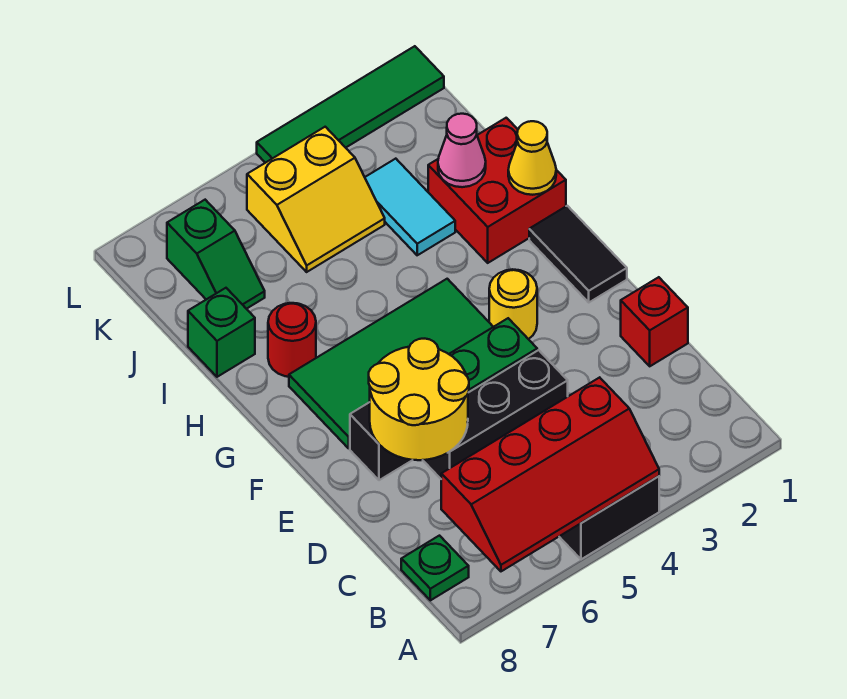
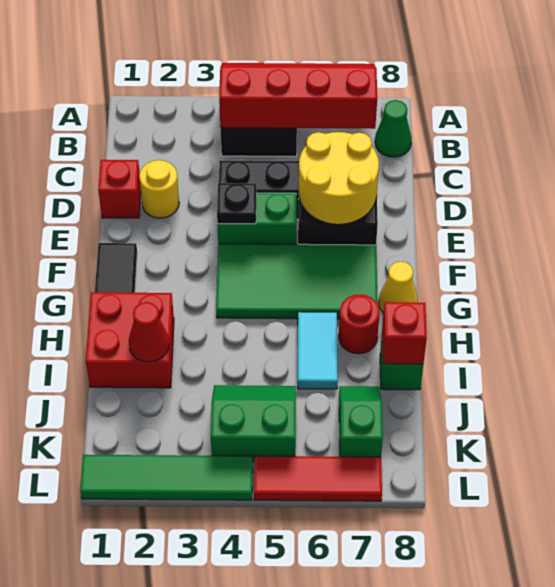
green 1x1 plate [401,536,469,600] -> green 1x1 cone [375,100,412,157]
none -> black 1x1 plate [217,183,257,224]
yellow 1x1 round brick [489,269,537,339] -> yellow 1x1 round brick moved to [139,160,179,218]
yellow 1x1 cone [508,121,556,195] -> yellow 1x1 cone moved to [379,261,418,313]
pink 1x1 cone [438,114,486,187] -> red 1x1 cone [129,302,169,362]
cyan 1x2 tile [365,159,455,255] -> cyan 1x2 tile moved to [298,312,338,389]
none -> red 1x1 brick [382,302,427,364]
yellow 2x2 slope [247,127,385,272] -> green 2x2 slope [211,385,296,462]
none -> red 1x3 tile [254,456,382,501]

